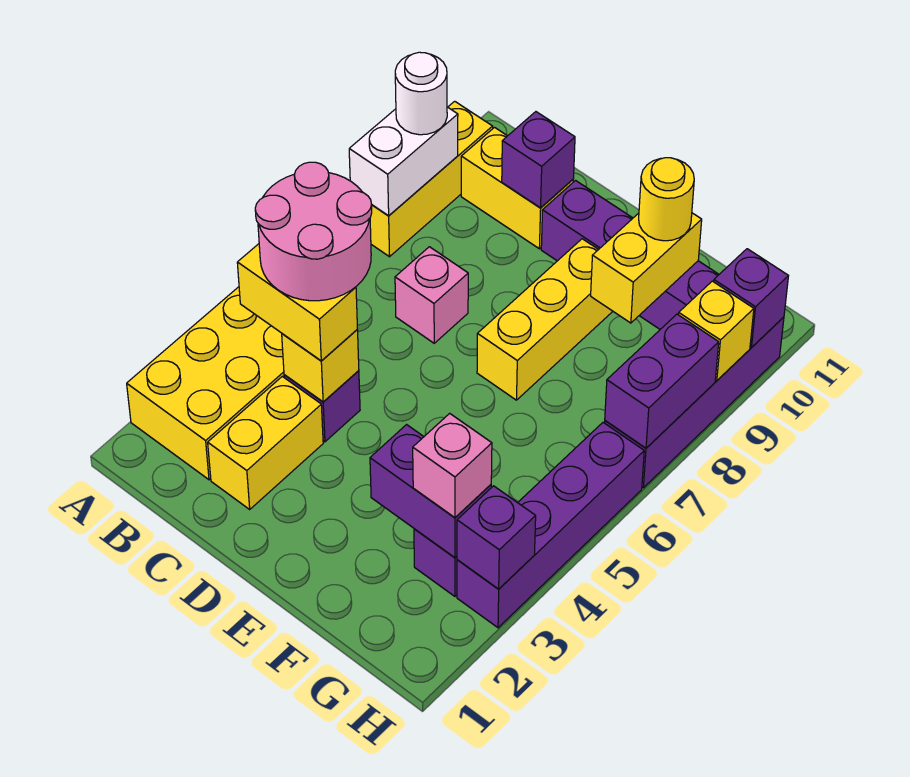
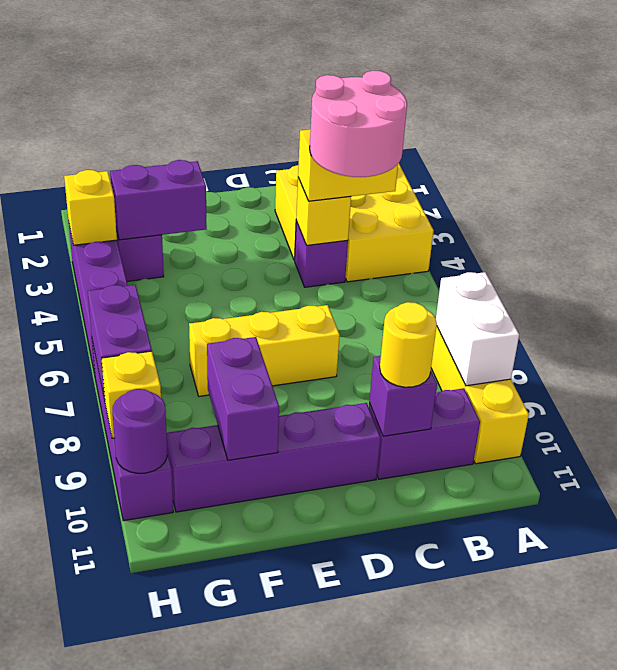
white 1x1 round brick [395,52,447,135] -> none
yellow 1x2 brick [461,128,573,249] -> purple 1x2 brick [369,388,480,479]
pink 1x1 brick [395,247,468,343] -> none
yellow 1x3 brick [477,239,613,400] -> yellow 1x3 brick turned to [189,305,340,396]
yellow 1x2 brick [591,213,702,323] -> purple 1x2 brick [207,337,279,460]
yellow 1x1 round brick [639,158,694,241] -> yellow 1x1 round brick moved to [380,302,437,387]
pink 1x1 brick [413,413,492,518] -> none
purple 1x1 brick [457,486,536,589] -> yellow 1x1 brick [64,170,117,245]
purple 1x1 brick [714,249,788,347] -> purple 1x1 round brick [113,389,167,473]

